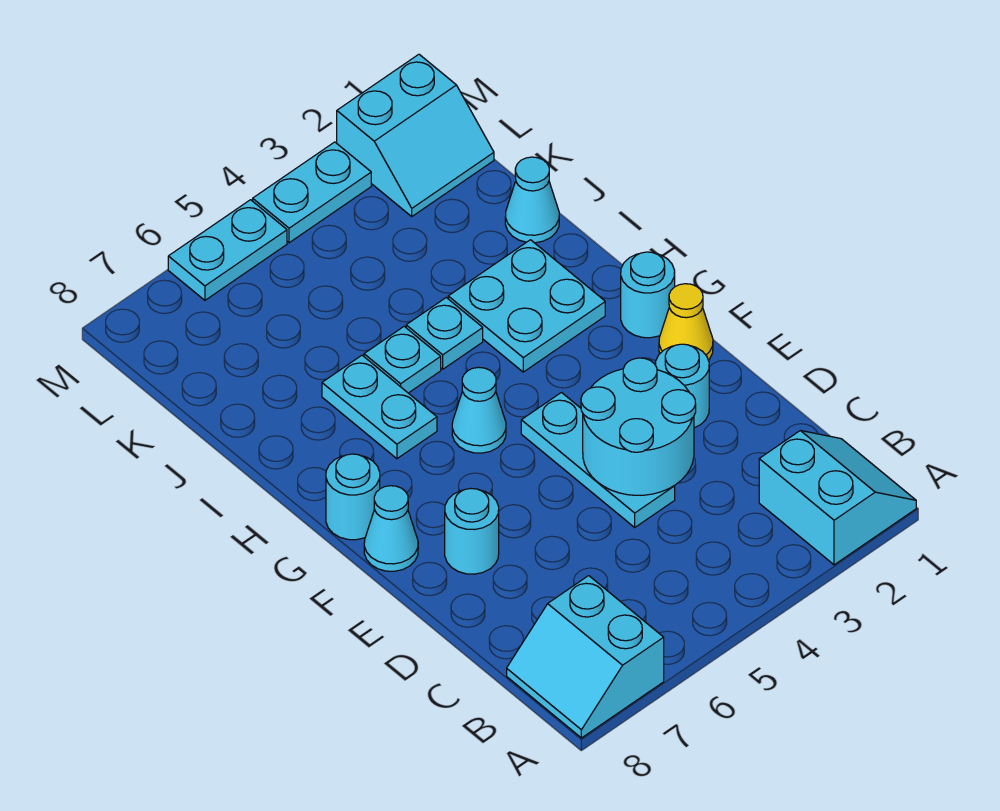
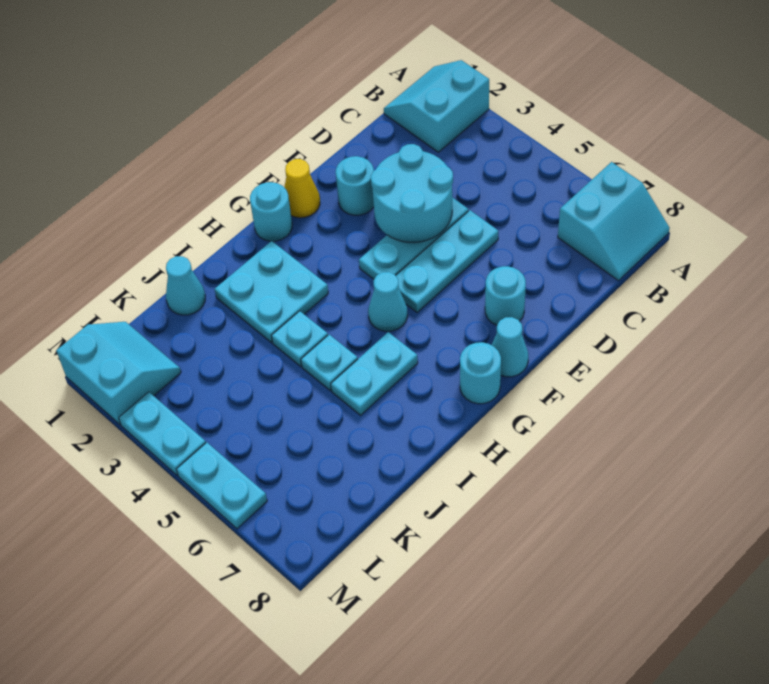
none -> cyan 1x3 plate [396,210,498,313]

